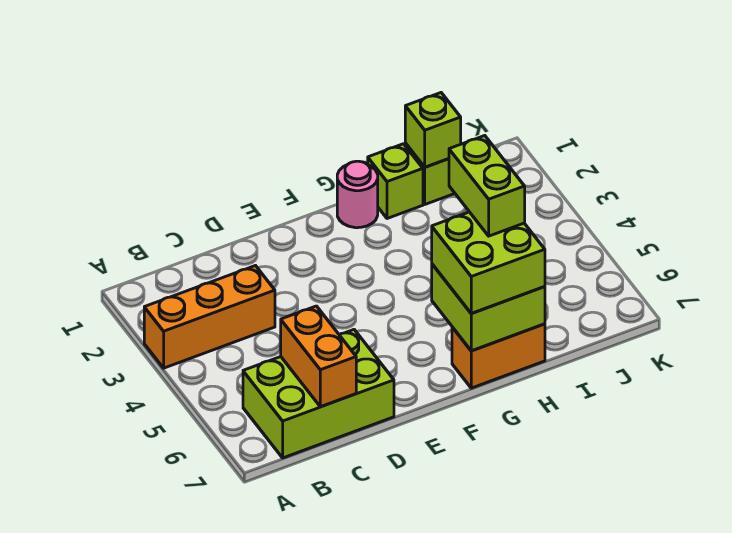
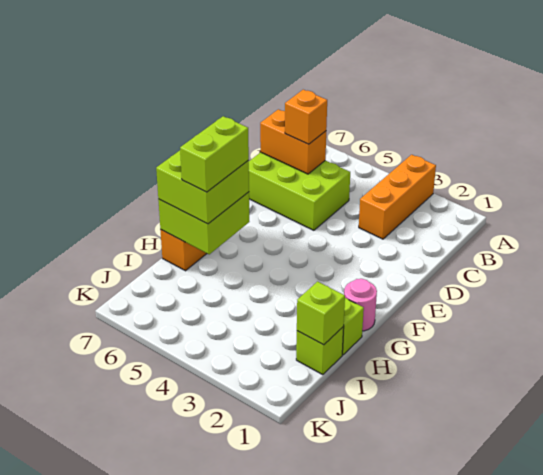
lime 2x3 brick [243,330,394,458] -> lime 2x3 brick turned to [249,152,350,230]
none -> orange 1x1 brick [285,90,327,144]
lime 1x2 brick [449,136,525,236] -> lime 1x2 brick turned to [180,116,249,192]

